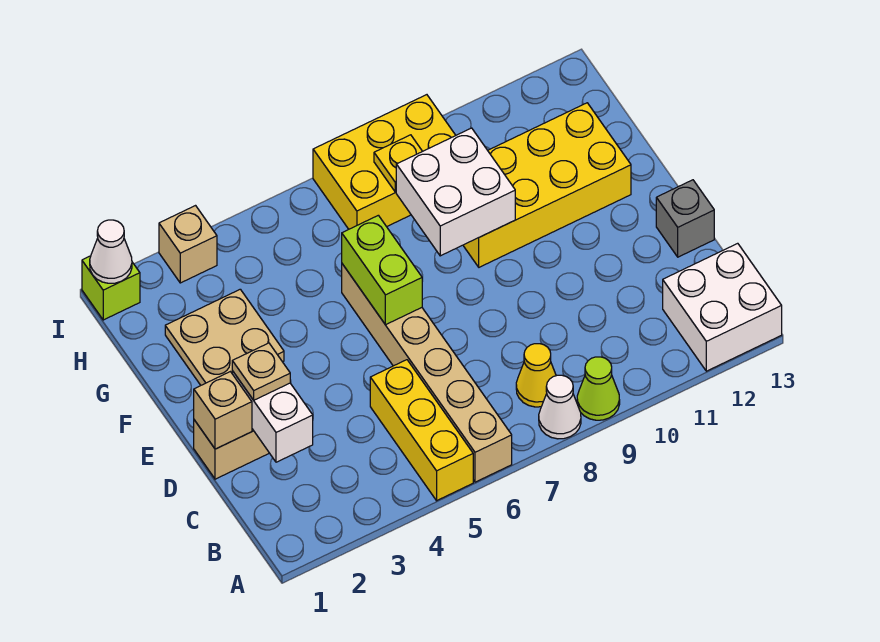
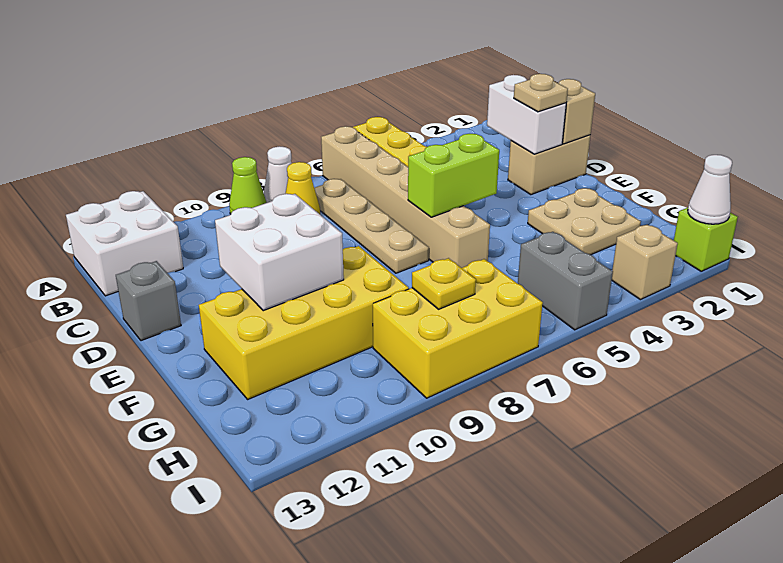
none -> tan 1x4 plate [314,179,429,273]
lime 1x2 brick [342,215,422,325] -> lime 1x2 brick turned to [408,134,499,217]
white 2x2 brick [396,128,515,256] -> white 2x2 brick moved to [215,194,344,311]
none -> grey 1x2 brick [518,232,613,330]

